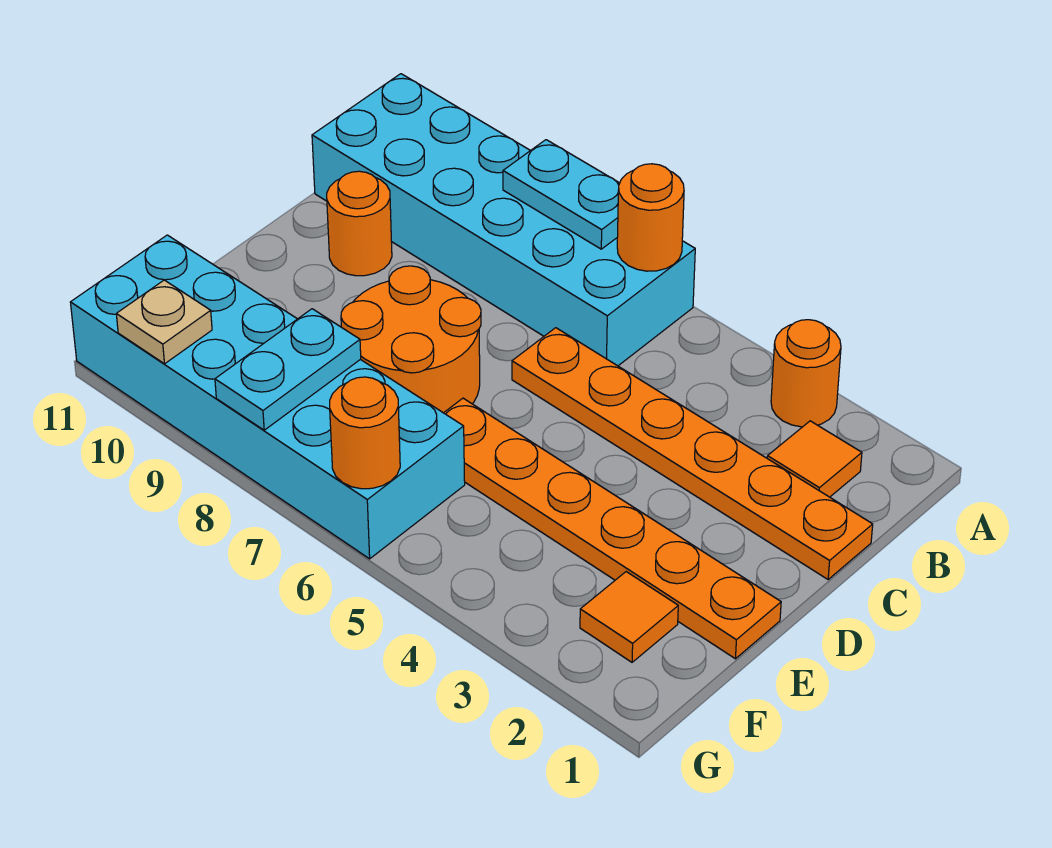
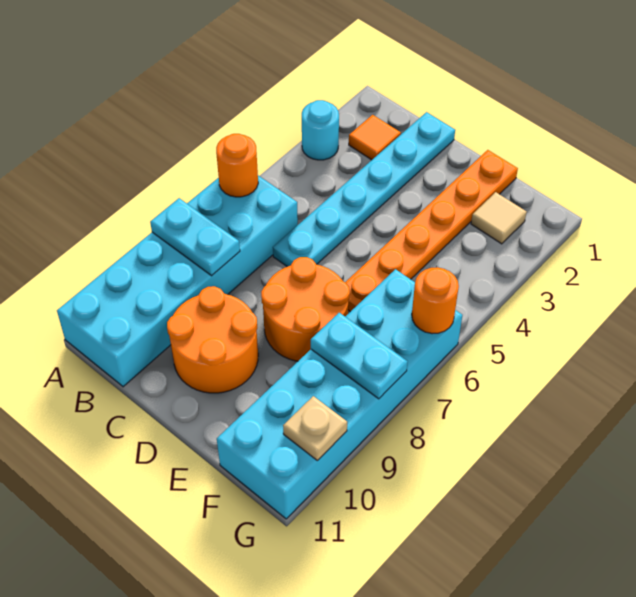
orange 1x1 round brick [771,320,841,427] -> cyan 1x1 round brick [302,100,339,160]
cyan 1x2 plate [503,140,620,249] -> cyan 1x2 plate turned to [150,198,240,276]
orange 1x6 plate [512,328,873,579] -> cyan 1x6 plate [273,112,455,267]
orange 1x1 round brick [327,171,392,276] -> orange 2x2 round brick [167,286,258,393]
orange 1x1 tile [580,572,678,662] -> tan 1x1 tile [471,192,527,244]

